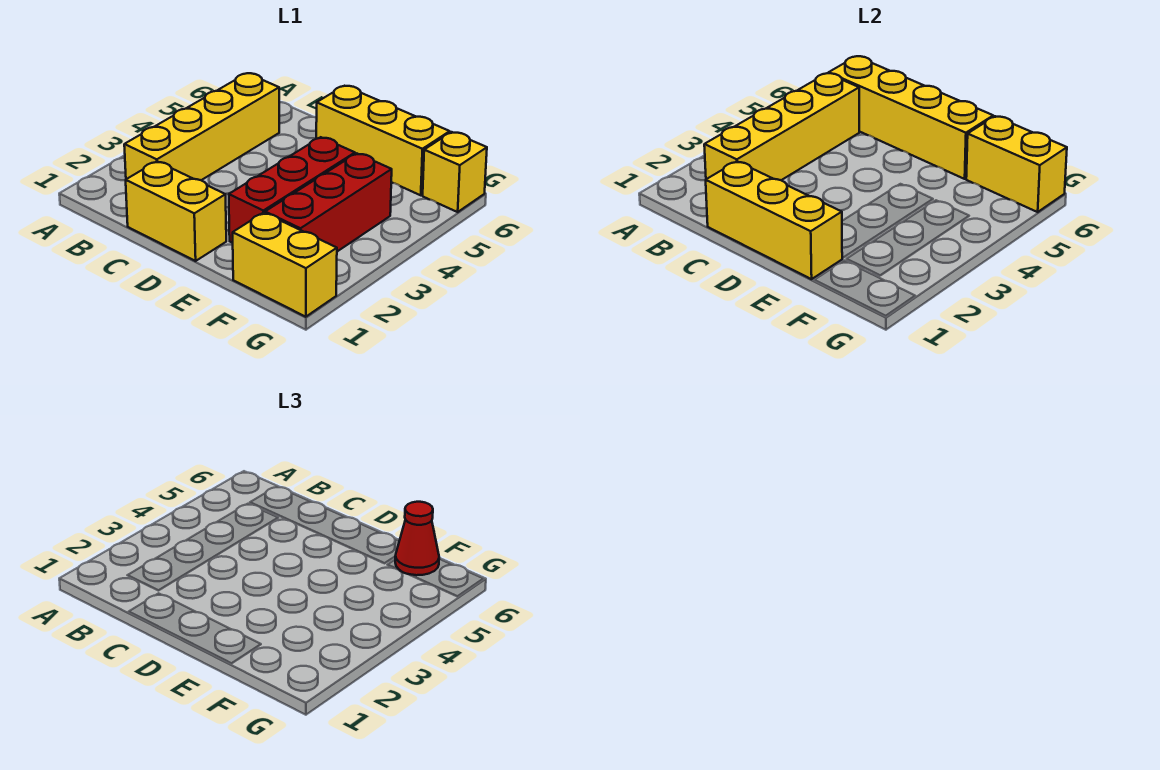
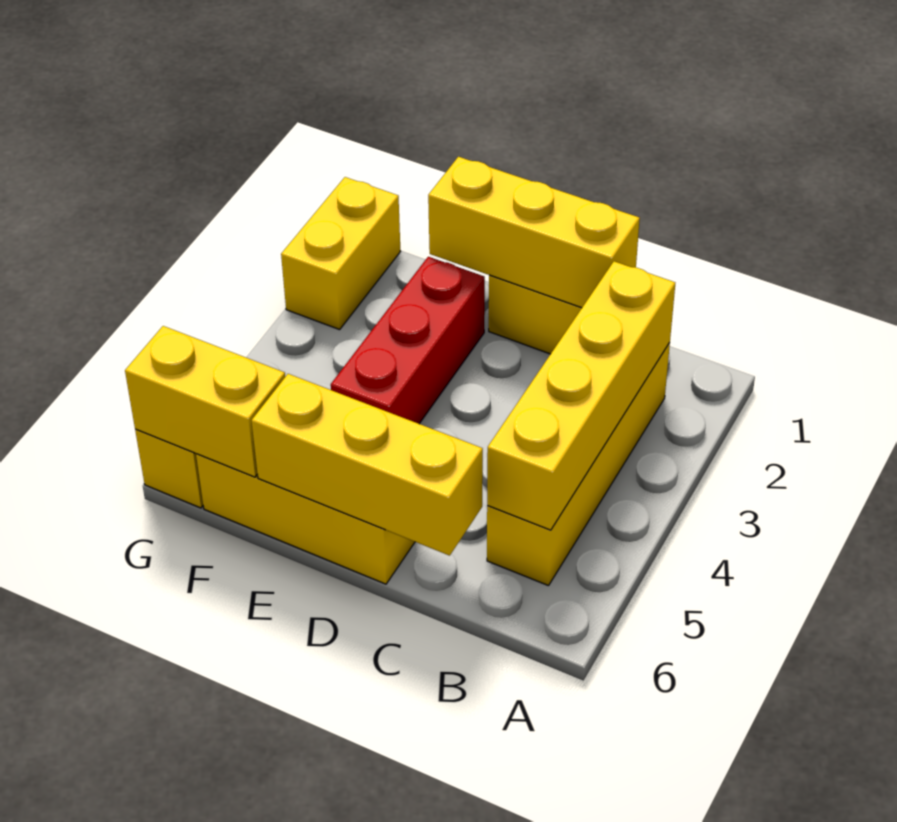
yellow 1x4 brick [829,56,993,179] -> yellow 1x3 brick [252,374,483,556]
yellow 1x2 brick [233,213,337,317] -> yellow 1x2 brick turned to [281,177,400,330]
red 1x3 brick [265,153,392,252] -> none
red 1x1 cone [395,502,439,575] -> none

